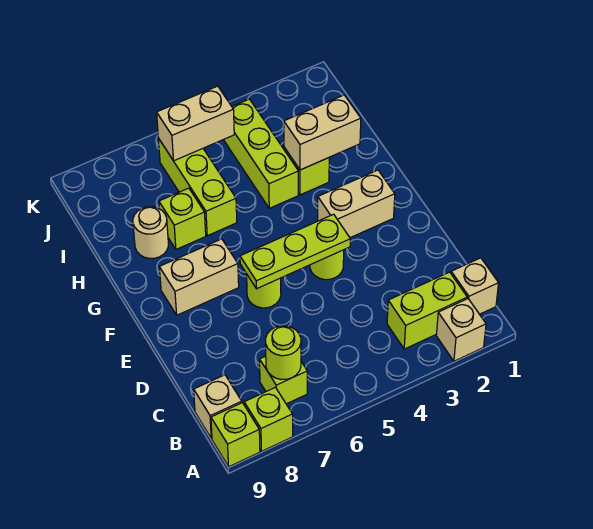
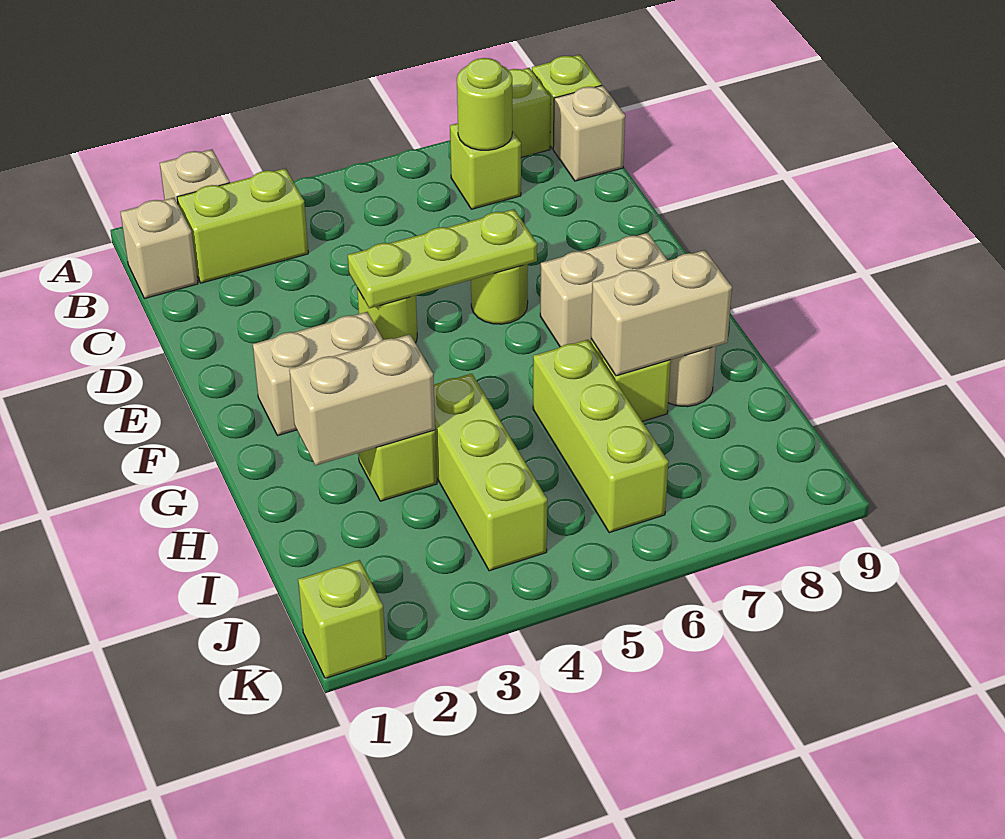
tan 1x2 brick [157,86,234,161] -> tan 1x2 brick moved to [591,250,732,376]
none -> lime 1x1 brick [298,560,386,678]

